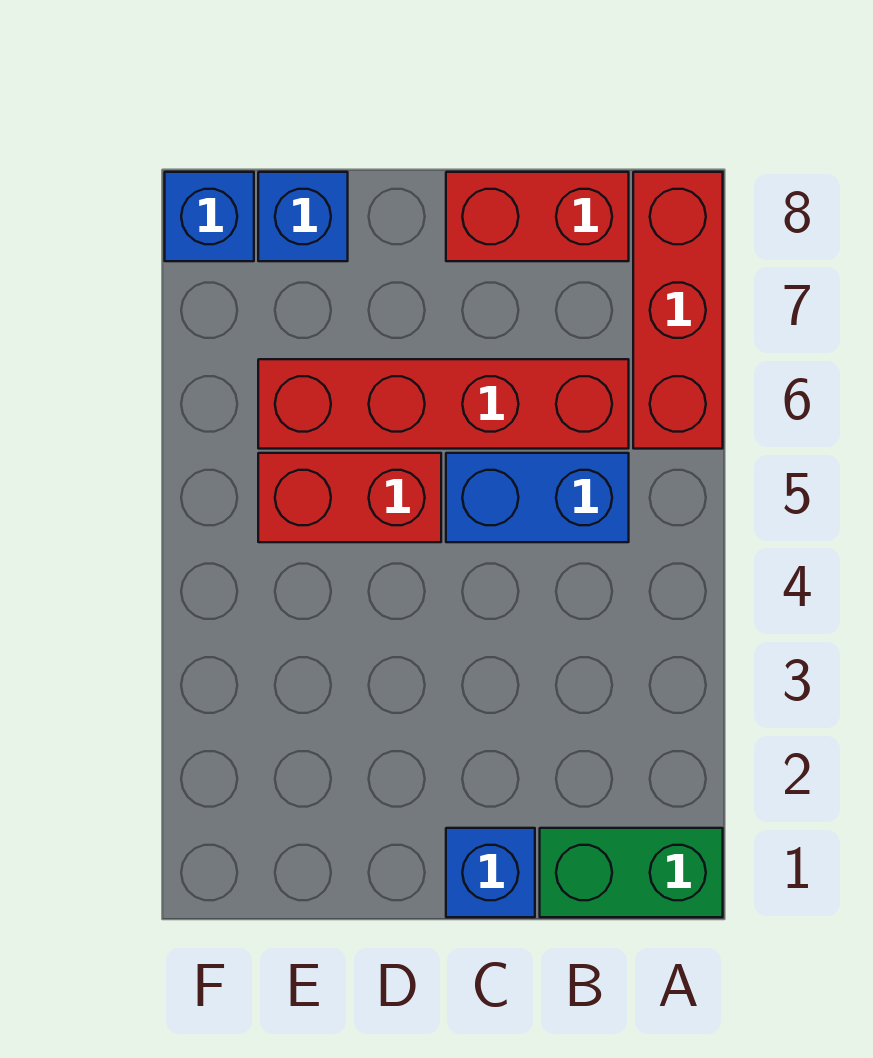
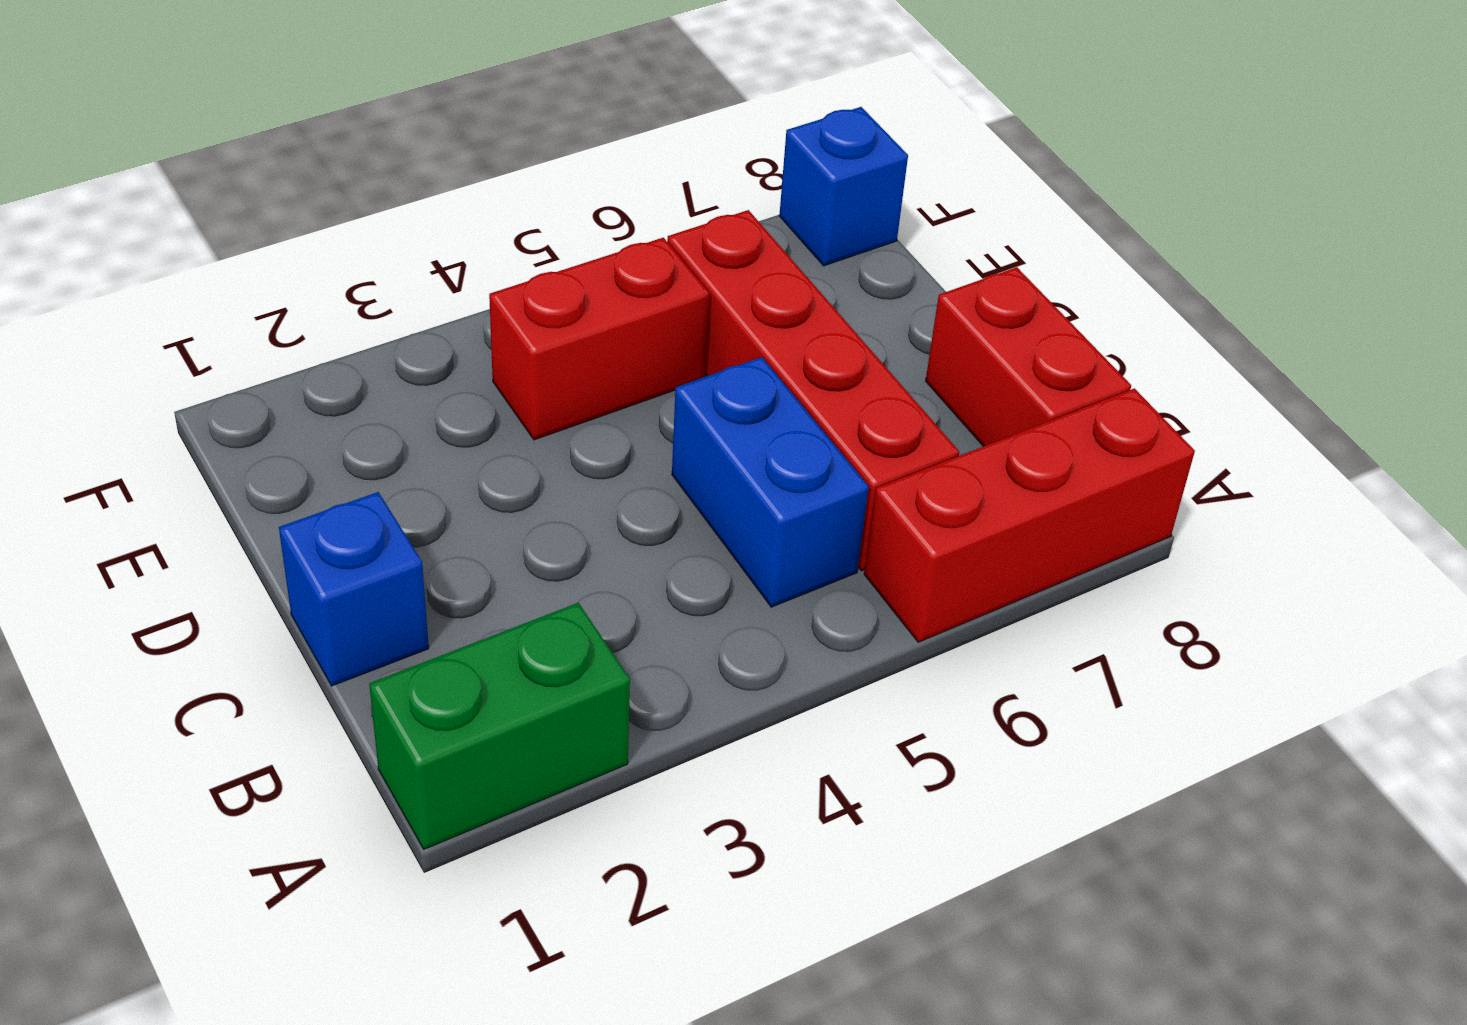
green 1x2 brick [540,828,723,917] -> green 1x2 brick turned to [369,603,630,849]
red 1x2 brick [258,453,441,542] -> red 1x2 brick turned to [489,238,709,440]
blue 1x1 brick [258,172,348,261] -> none

